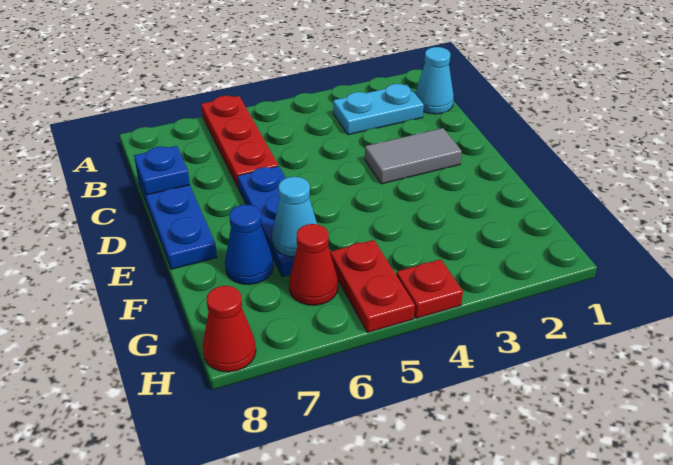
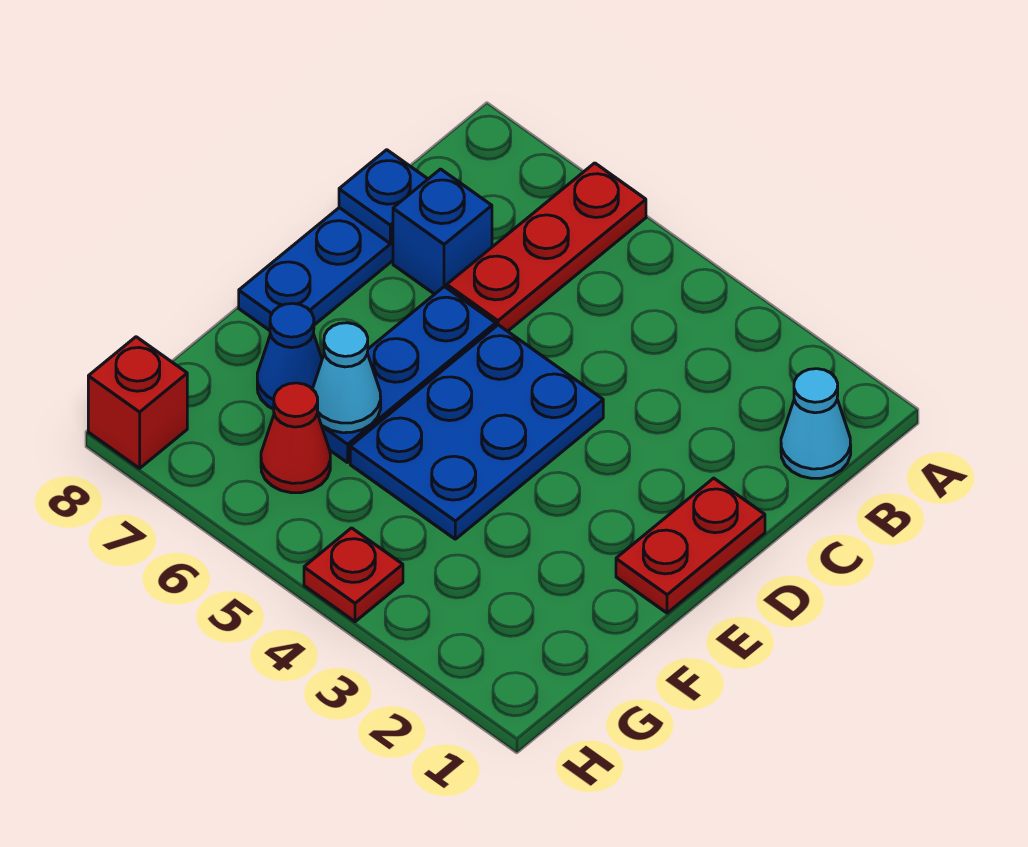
cyan 1x2 plate [333,84,424,135] -> none
none -> blue 1x1 brick [393,169,492,294]
grey 1x2 tile [365,128,462,184] -> none
none -> blue 2x3 plate [350,325,603,539]
red 1x2 plate [330,240,415,333] -> red 1x2 plate moved to [616,478,765,613]
red 1x1 cone [203,286,256,372] -> red 1x1 brick [88,337,187,468]

